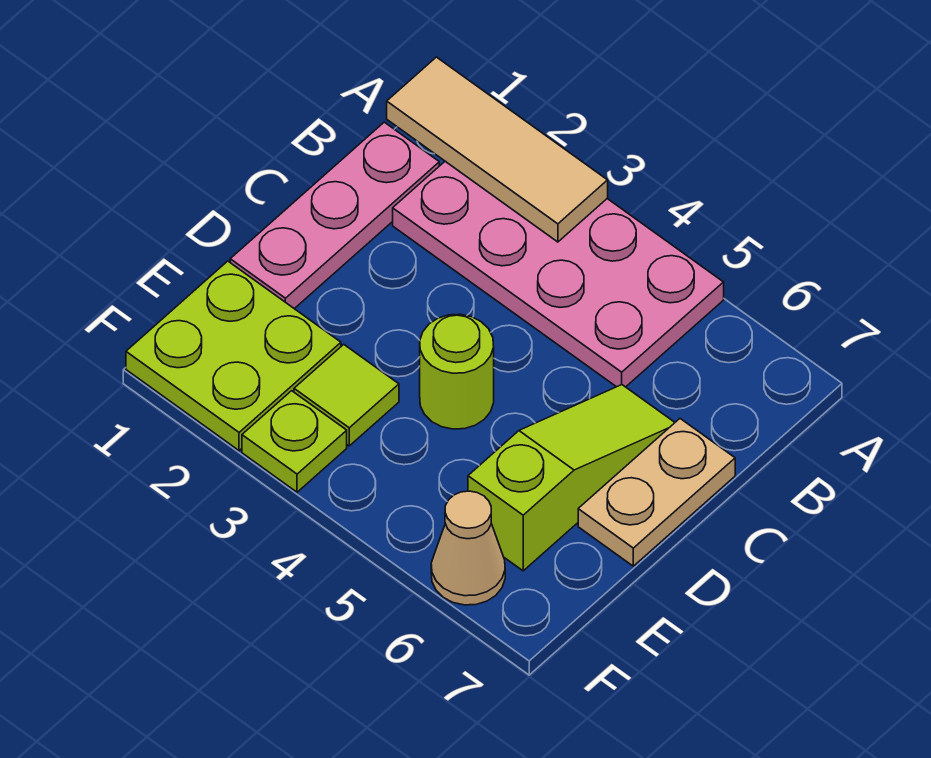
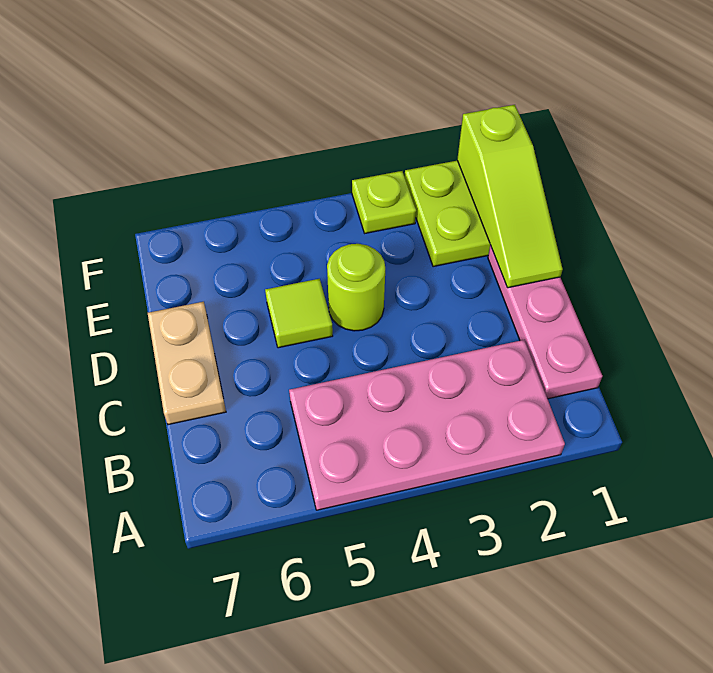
tan 1x3 tile [387,57,608,242] -> none
lime 1x3 slope [468,385,675,571] -> lime 1x3 slope moved to [457,105,563,288]
lime 1x1 tile [294,344,399,446] -> lime 1x1 tile moved to [265,279,333,348]
tan 1x1 cone [431,491,505,605] -> none

